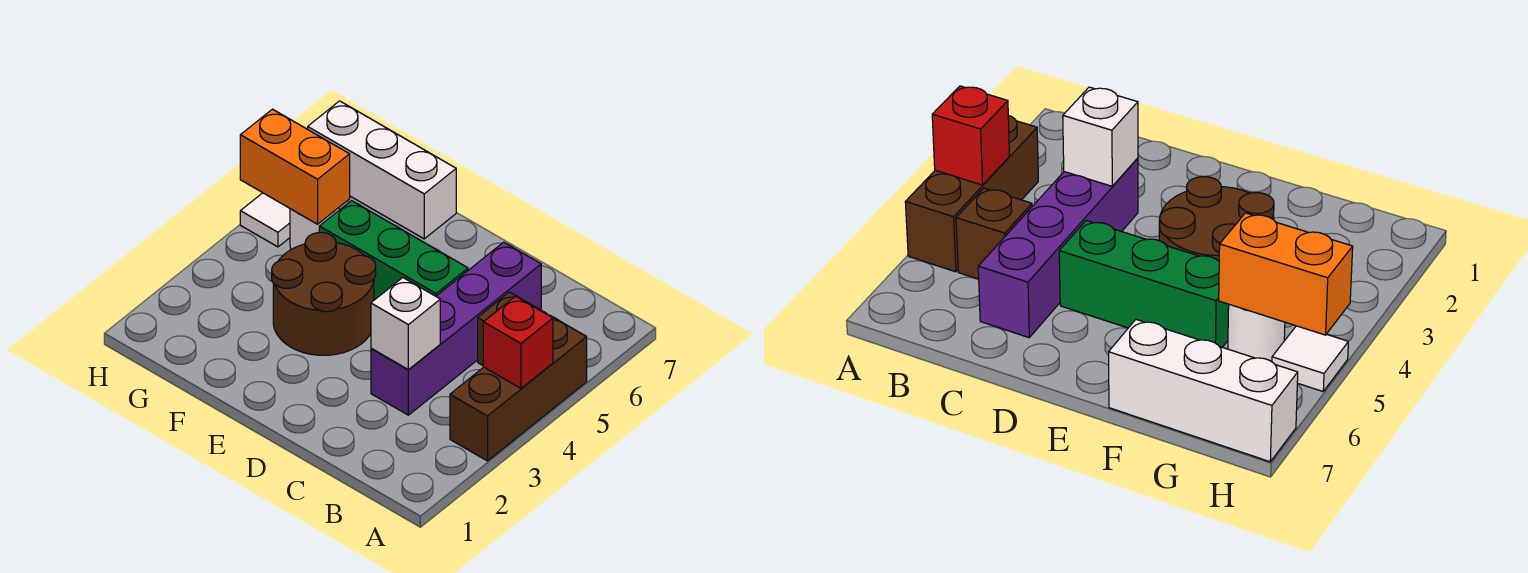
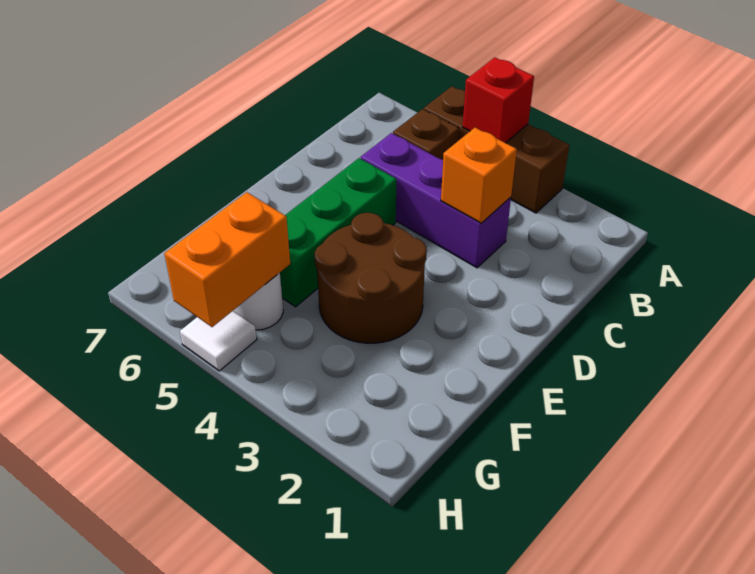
purple 1x4 brick [371,242,541,415] -> purple 1x3 brick [361,133,511,268]
white 1x1 brick [371,278,440,370] -> orange 1x1 brick [441,128,517,223]
white 1x3 brick [308,101,456,239] -> none

